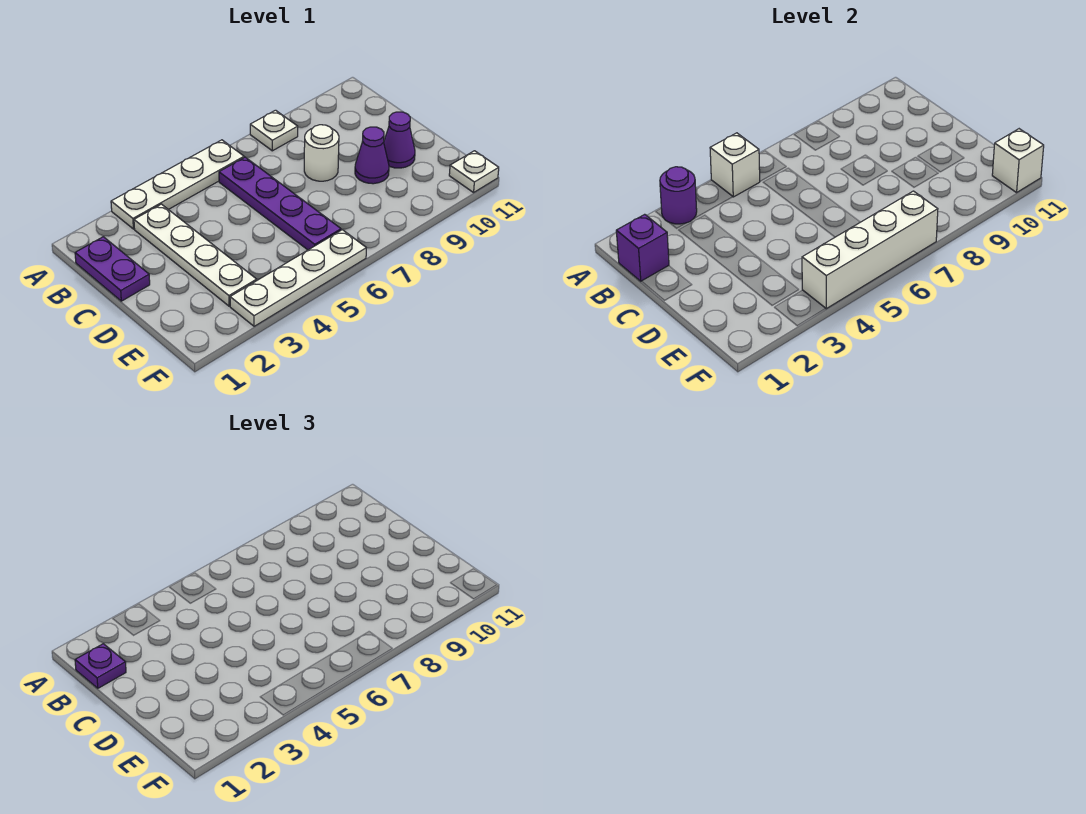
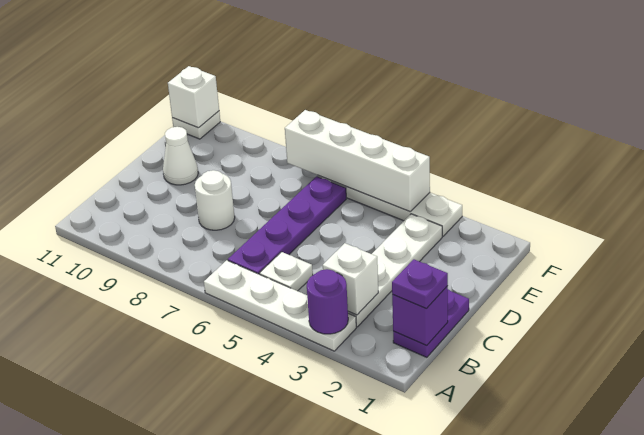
white 1x1 brick [710,133,760,197] -> white 1x1 brick moved to [323,243,378,315]
white 1x1 plate [250,110,298,151] -> white 1x1 plate moved to [259,252,313,291]
purple 1x1 cone [355,127,389,184] -> none
purple 1x1 cone [384,112,415,168] -> white 1x1 cone [163,127,198,185]

